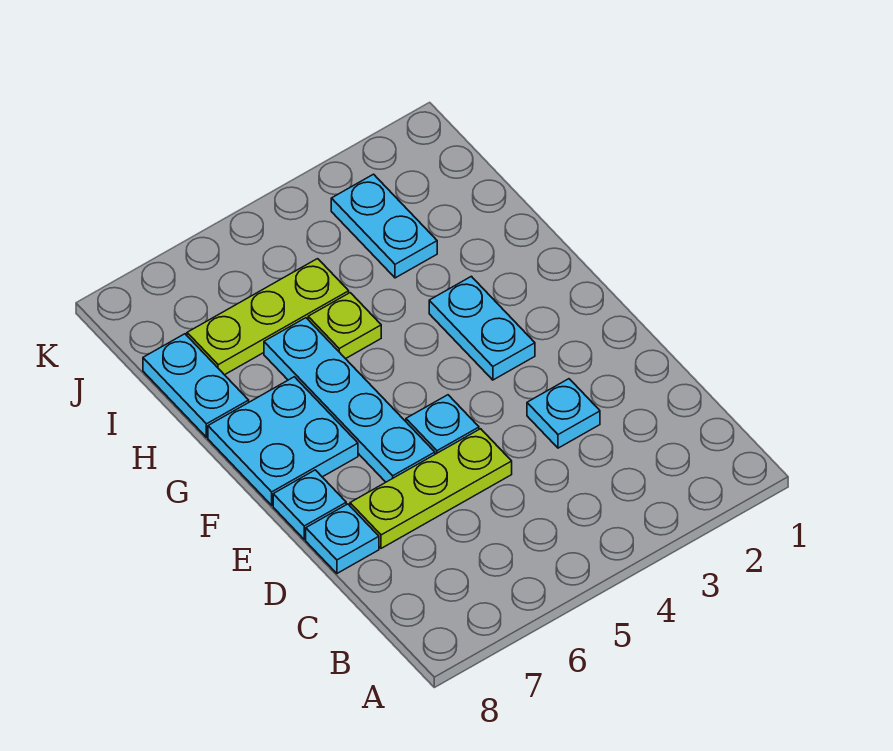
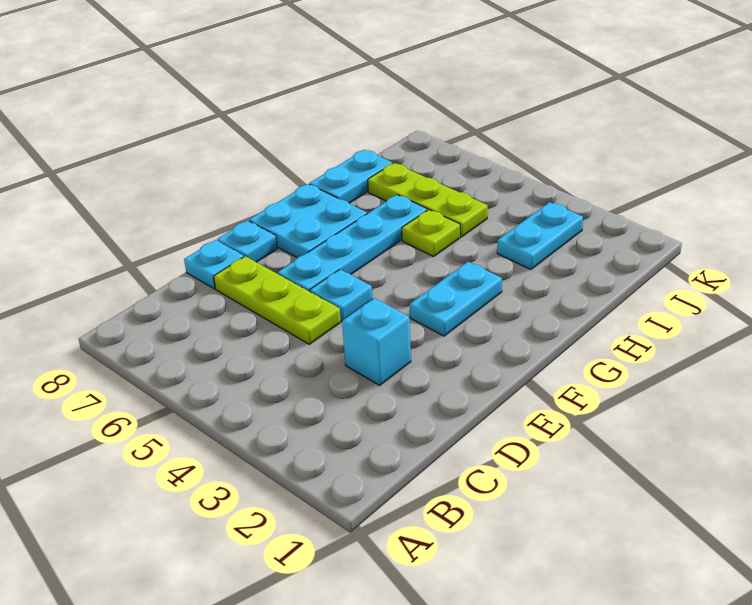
cyan 1x1 plate [527,379,600,448] -> cyan 1x1 brick [342,298,411,385]

